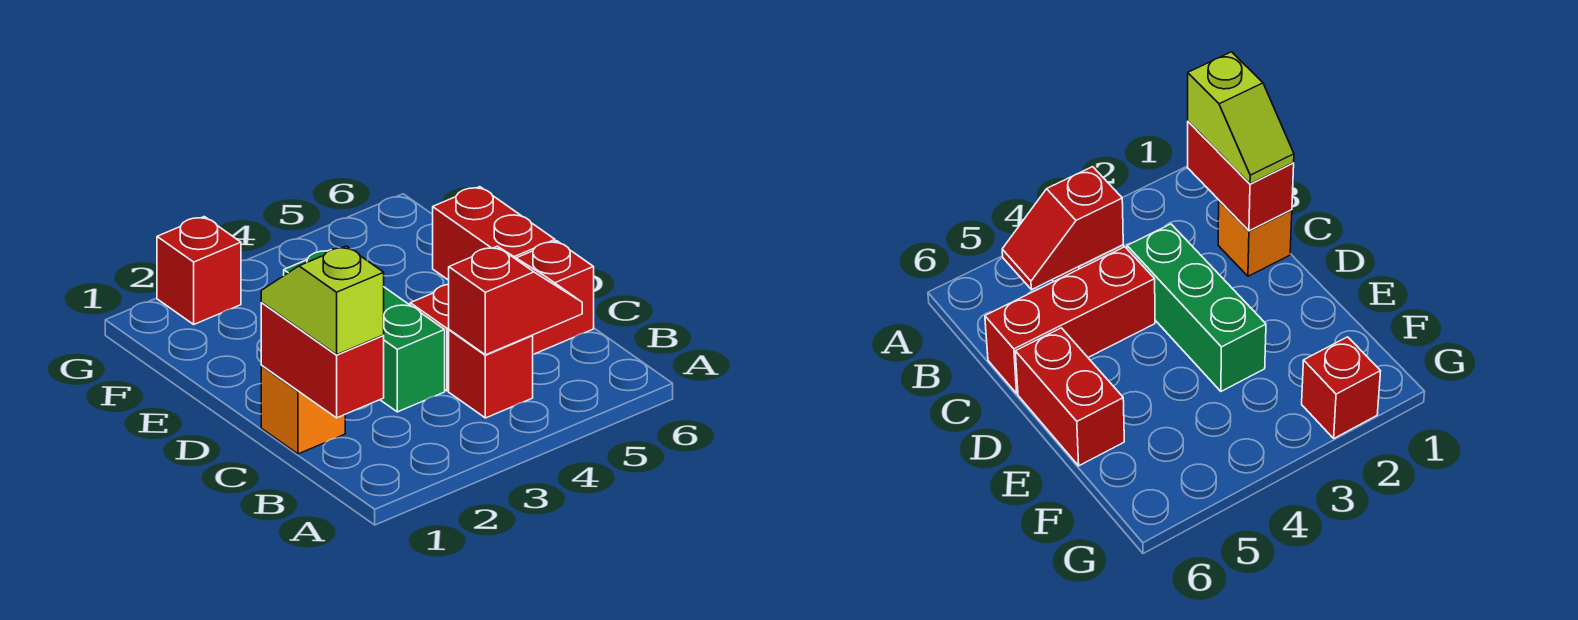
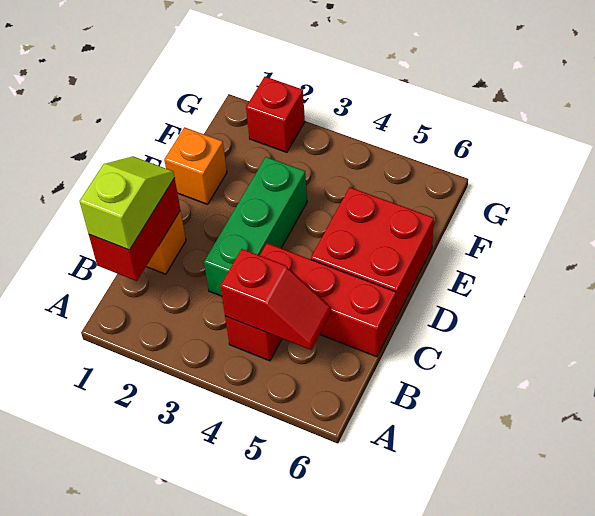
red 1x2 brick [433,187,555,280] -> red 2x2 brick [311,187,434,319]
none -> orange 1x1 brick [164,127,227,204]

